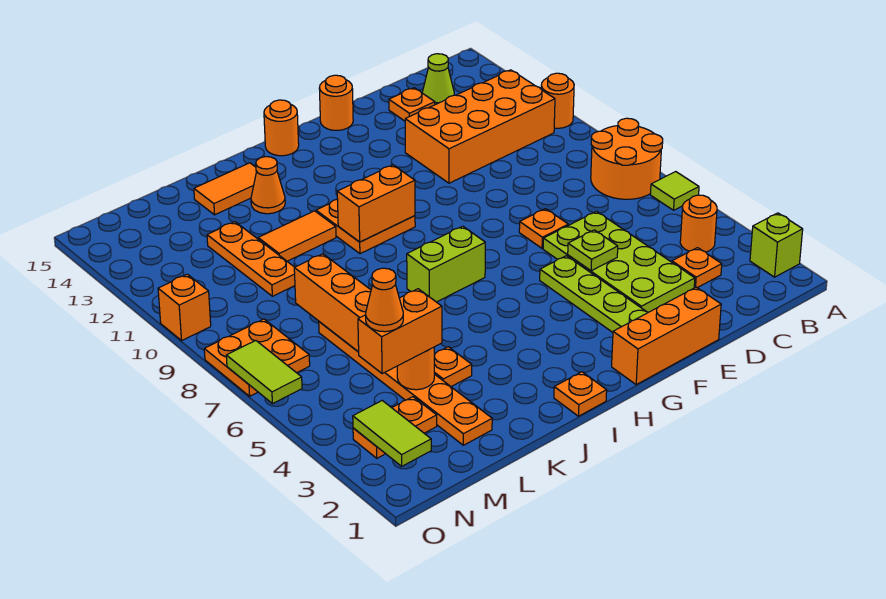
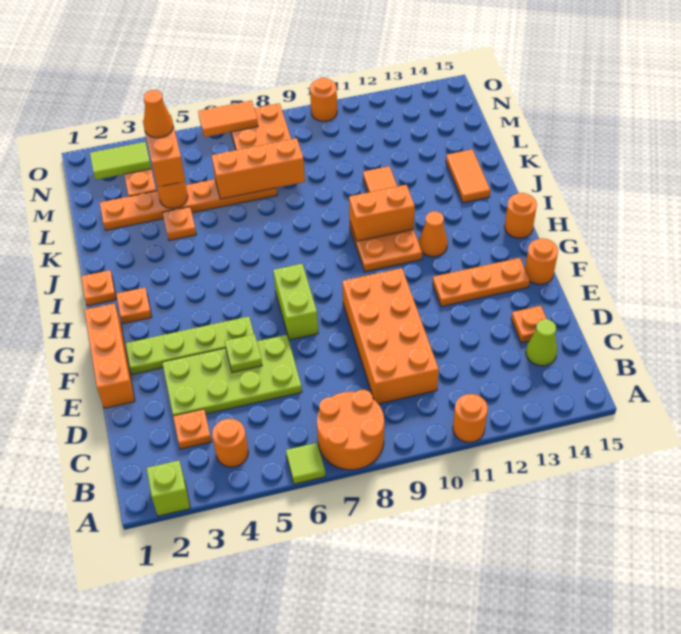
orange 2x4 brick [405,70,555,183] -> orange 2x4 brick moved to [342,268,439,404]
orange 1x1 plate [519,209,568,248] -> orange 1x1 plate moved to [116,287,152,324]
lime 1x2 brick [407,226,485,302] -> lime 1x2 brick moved to [273,264,318,340]
orange 1x2 brick [337,165,415,242] -> orange 1x2 brick turned to [349,185,415,241]
orange 1x1 cone [251,157,285,214] -> orange 1x1 cone moved to [419,211,448,257]
orange 1x3 plate [207,222,295,296] -> orange 1x3 plate moved to [433,258,530,307]
lime 1x2 tile [226,341,302,404] -> orange 1x2 tile [198,100,258,137]
orange 1x1 brick [158,274,211,340] -> orange 1x1 round brick [310,78,337,121]

